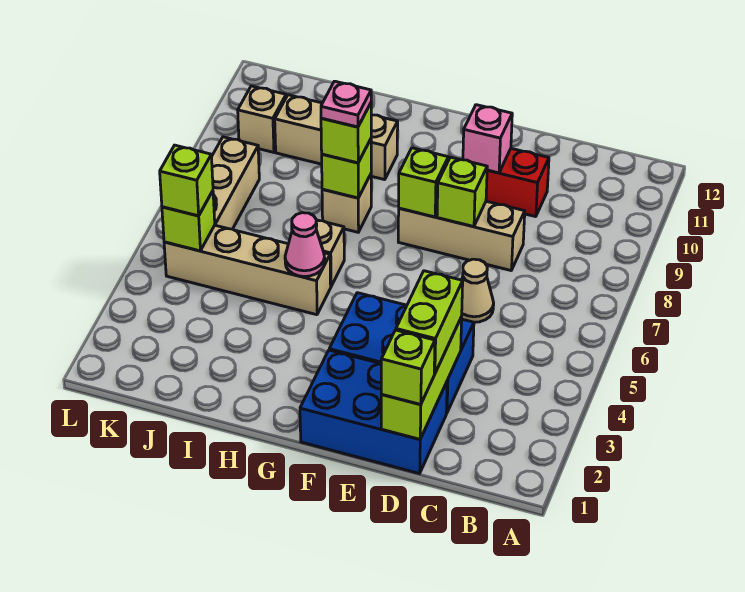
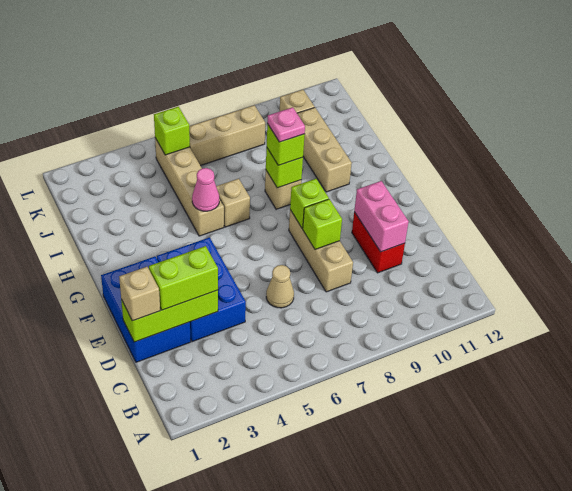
lime 1x1 brick [381,330,435,404] -> tan 1x1 brick [119,267,160,321]
pink 1x1 brick [463,105,512,173] -> pink 1x2 brick [354,181,409,252]
lime 1x1 brick [160,145,213,216] -> none

